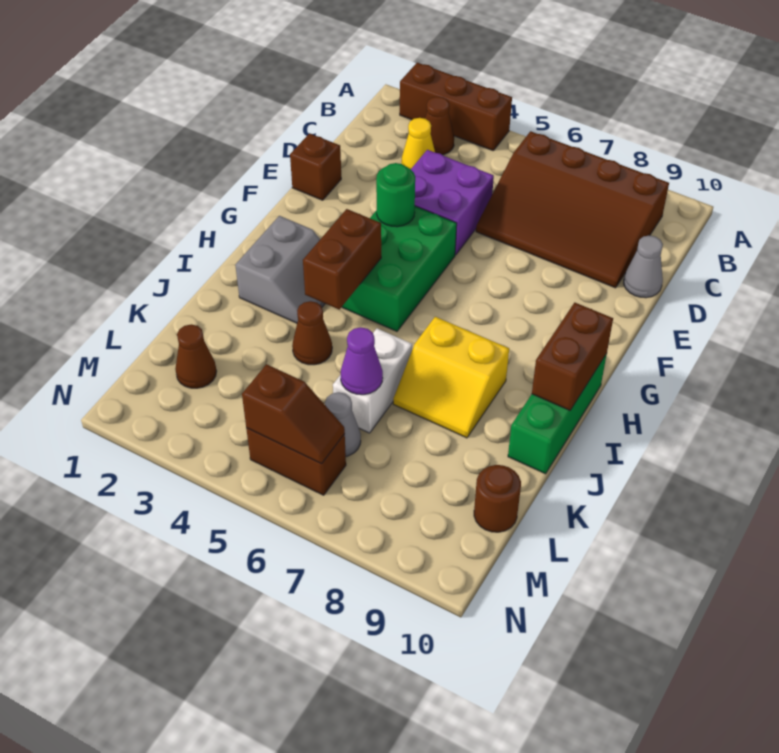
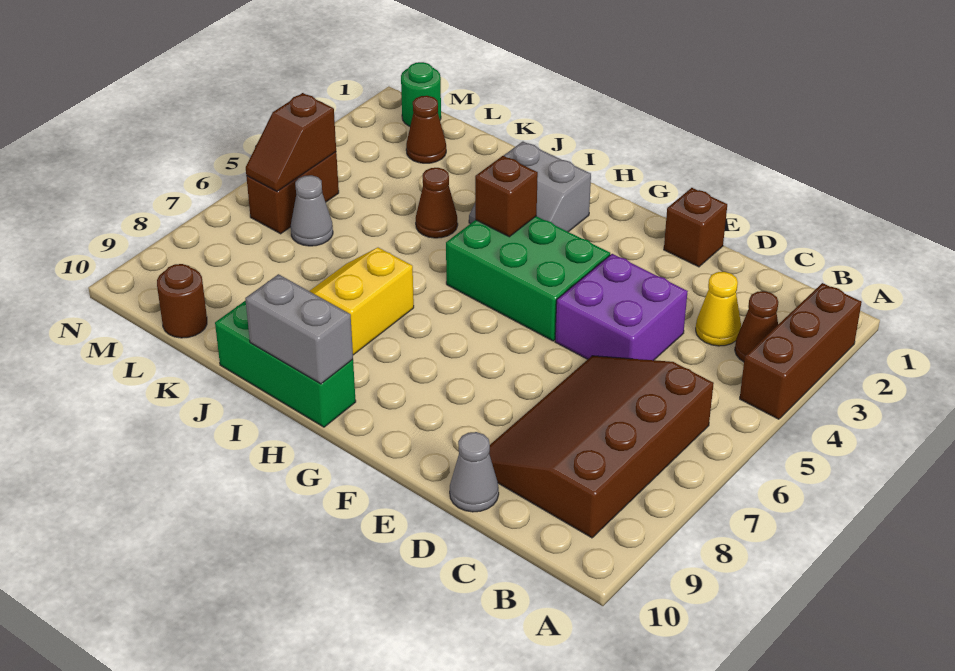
green 1x1 round brick [376,163,415,227] -> green 1x1 round brick moved to [401,62,441,126]
brown 1x2 brick [303,209,381,309] -> brown 1x1 brick [475,156,538,237]
brown 1x2 brick [532,303,613,410] -> grey 1x2 brick [245,274,353,384]
white 1x2 brick [333,329,412,433] -> none
purple 1x1 cone [341,327,383,395] -> none

